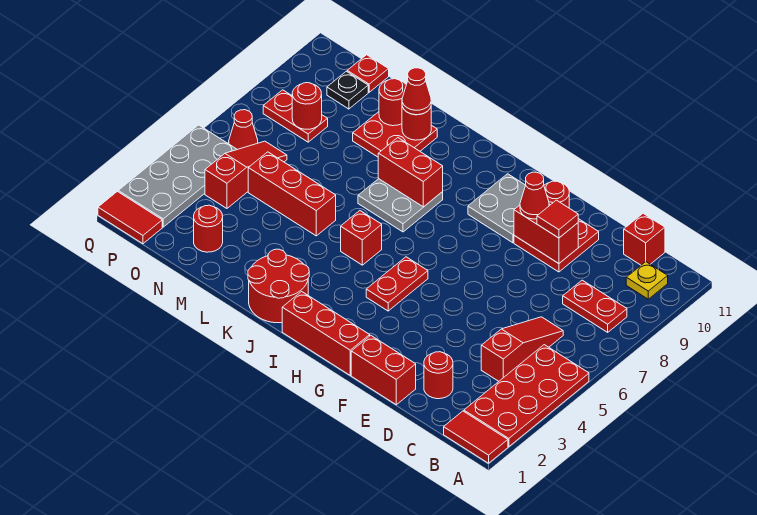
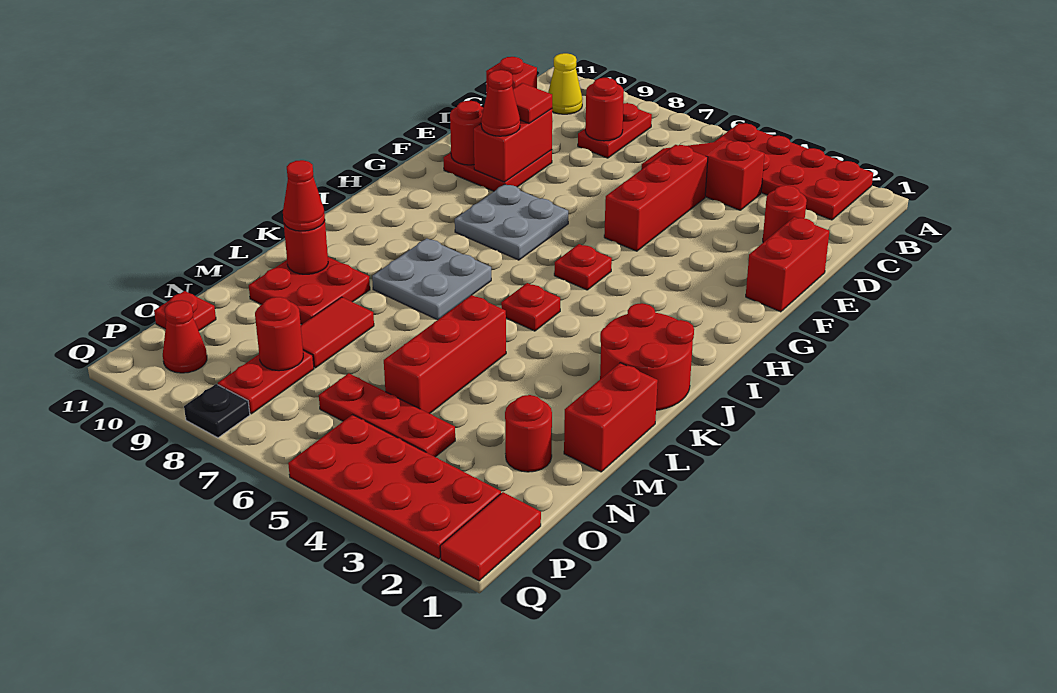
red 1x2 tile [444,411,508,463] -> red 1x2 tile moved to [301,297,374,368]
yellow 1x1 plate [626,262,668,299] -> yellow 1x1 cone [548,53,583,114]
red 1x3 brick [282,291,370,375] -> red 1x3 brick moved to [604,145,708,251]
grey 2x2 plate [468,174,526,243] -> grey 2x2 plate moved to [455,184,568,260]
red 1x2 plate [366,257,428,311] -> red 1x1 plate [554,244,612,290]
red 1x1 brick [341,211,382,265] -> red 1x1 plate [501,283,560,331]
red 1x2 brick [378,138,443,207] -> red 1x2 brick moved to [564,363,658,472]
red 1x1 round brick [379,79,406,126] -> red 1x1 round brick moved to [585,78,624,141]
red 1x3 slope [205,141,287,208] -> red 1x3 plate [319,373,455,457]
black 1x1 plate [327,71,368,109] -> black 1x1 plate moved to [184,384,250,438]
grey 2x4 plate [118,125,237,227] -> red 2x4 plate [288,415,501,559]
red 1x1 cone [229,110,258,150] -> red 1x1 cone moved to [163,300,207,373]

